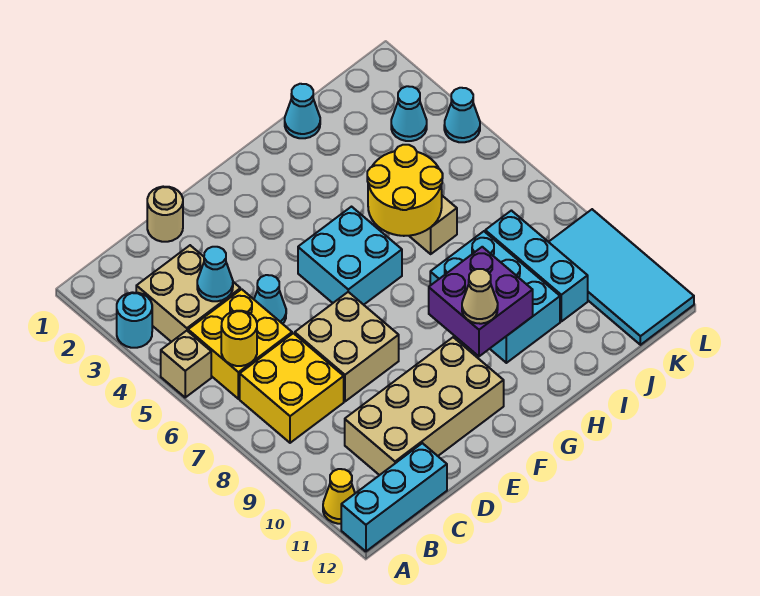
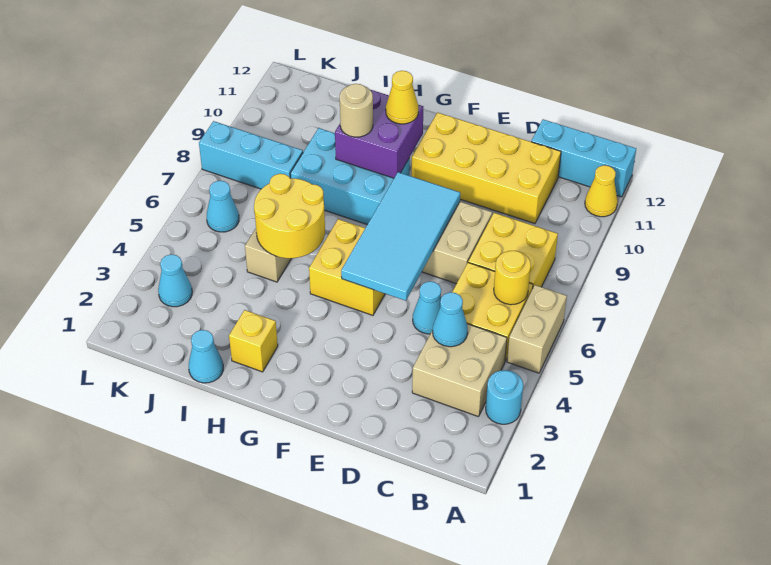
tan 1x1 brick [161,331,211,397] -> tan 1x2 brick [507,285,567,373]
tan 2x4 brick [345,337,504,475] -> yellow 2x4 brick [411,113,561,224]
tan 1x1 round brick [147,187,183,242] -> tan 1x1 round brick moved to [340,84,373,137]
cyan 2x2 brick [298,207,402,305] -> yellow 2x2 brick [309,219,385,315]
tan 1x1 cone [462,269,498,324] -> yellow 1x1 cone [386,71,419,124]
none -> yellow 1x1 brick [229,310,278,372]
cyan 2x3 brick [430,231,560,363] -> cyan 2x3 brick turned to [290,128,410,225]
cyan 1x3 brick [485,211,588,321] -> cyan 1x3 brick turned to [199,121,303,189]
cyan 2x4 tile [549,209,694,345] -> cyan 2x4 tile moved to [341,172,460,301]
cyan 1x1 cone [444,88,480,142] -> cyan 1x1 cone moved to [207,181,239,232]

